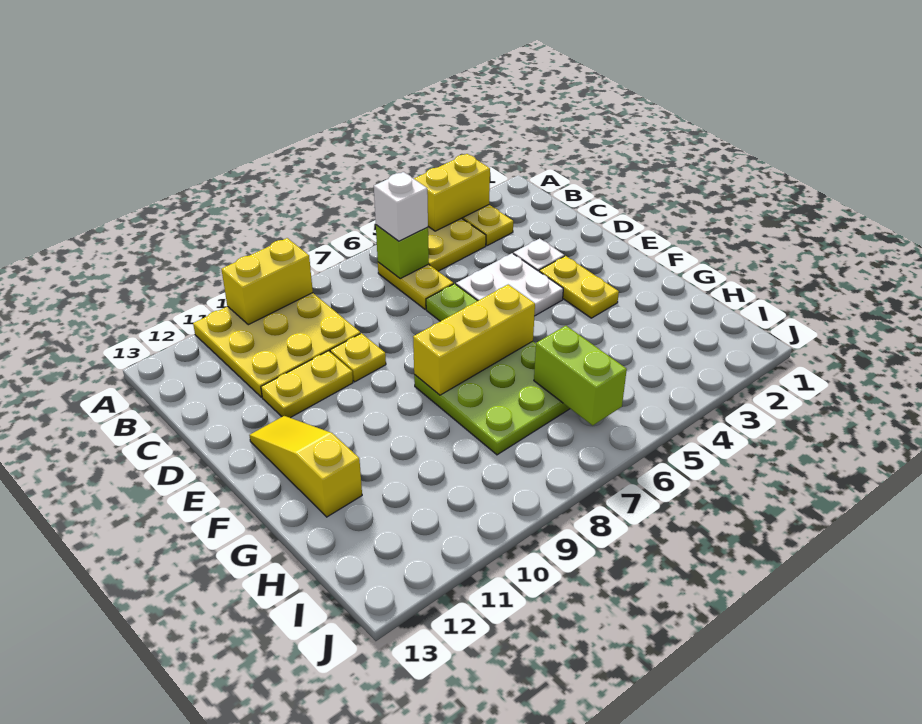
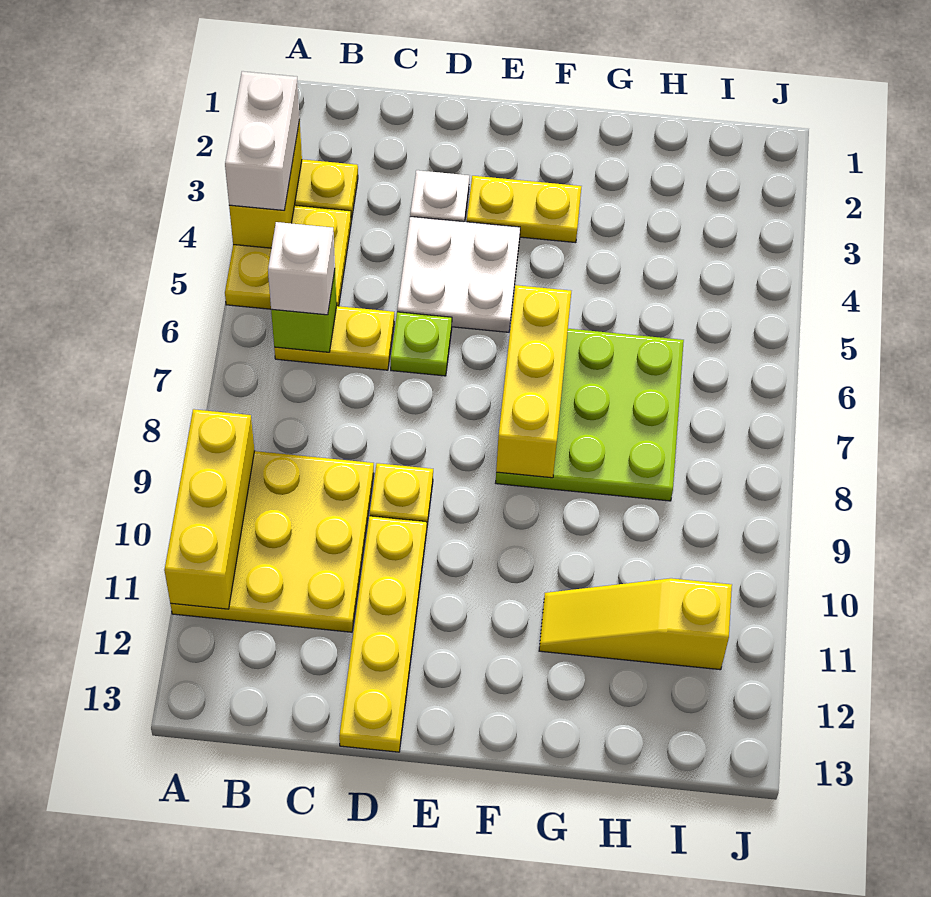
none -> white 1x2 brick [225,71,300,210]
yellow 1x2 brick [221,238,313,325] -> yellow 1x3 brick [164,409,255,609]
yellow 1x2 plate [261,351,353,418] -> yellow 1x4 plate [339,516,427,752]
yellow 1x3 slope [249,416,362,517] -> yellow 1x3 slope moved to [539,578,732,670]
lime 1x2 brick [534,326,627,425] -> none

